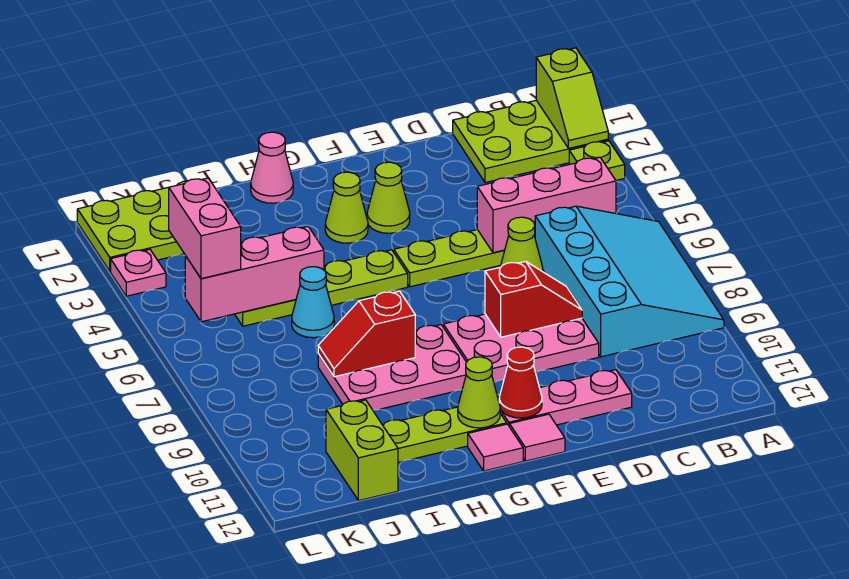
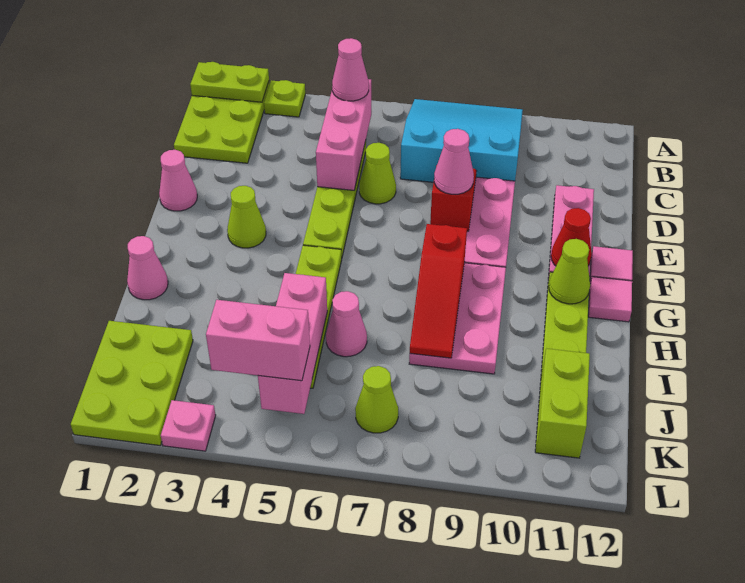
lime 1x2 slope [536,48,608,148] -> lime 1x2 plate [190,62,269,102]
cyan 3x4 slope [535,206,724,357] -> cyan 3x3 slope [400,99,523,182]
none -> pink 1x1 cone [332,38,369,101]
none -> pink 1x1 cone [159,150,197,211]
none -> pink 1x1 cone [434,129,474,194]
lime 1x1 cone [325,172,368,243] -> lime 1x1 cone moved to [355,366,398,433]
red 1x2 slope [318,291,415,377] -> red 1x3 slope [410,224,467,358]
cyan 1x1 cone [292,267,334,338] -> pink 1x1 cone [326,291,367,357]
lime 1x2 brick [326,400,398,501] -> lime 1x2 brick turned to [535,348,590,458]

